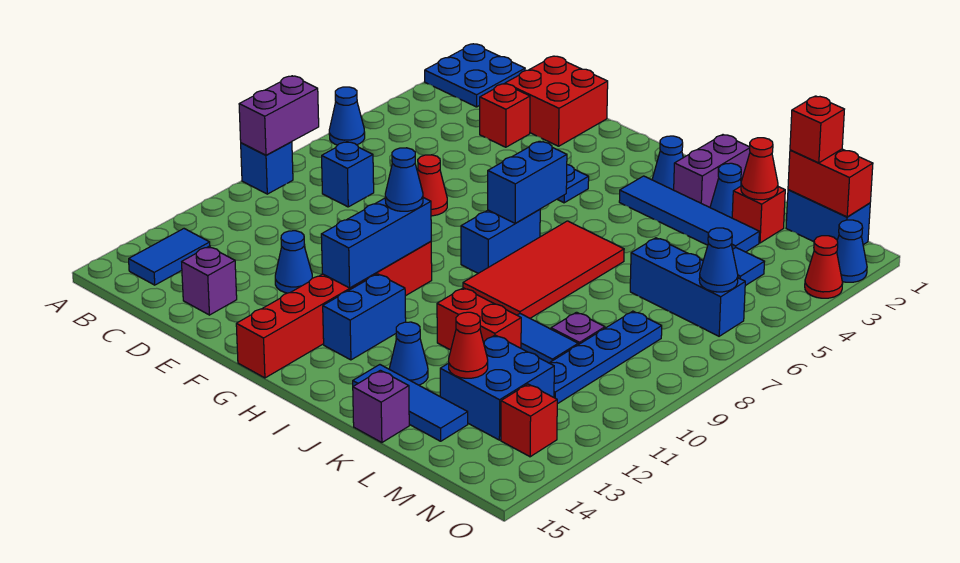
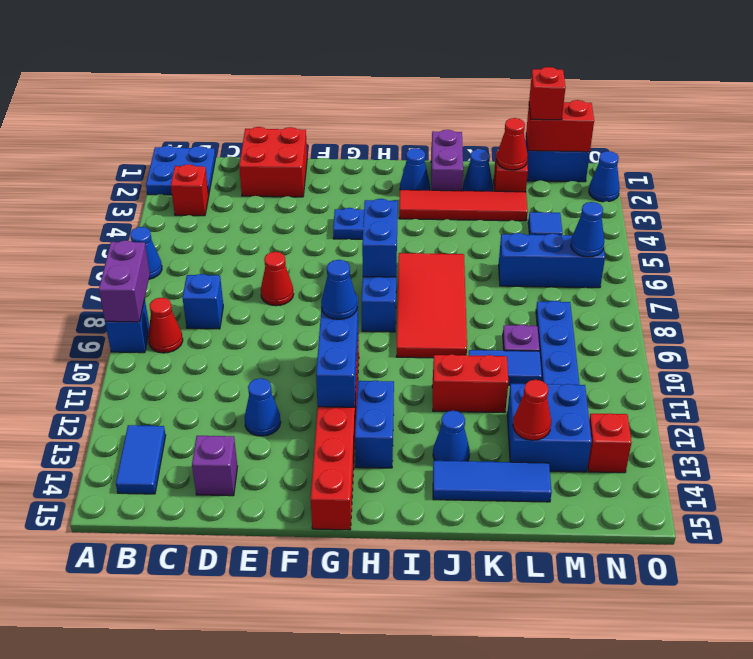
red 1x1 brick [480,84,530,147] -> red 1x1 brick moved to [171,164,209,216]
blue 1x4 tile [619,176,759,252] -> red 1x4 tile [399,190,528,221]
purple 1x1 brick [353,370,409,443] -> none
red 1x1 cone [805,236,843,298] -> red 1x1 cone moved to [148,298,183,353]

